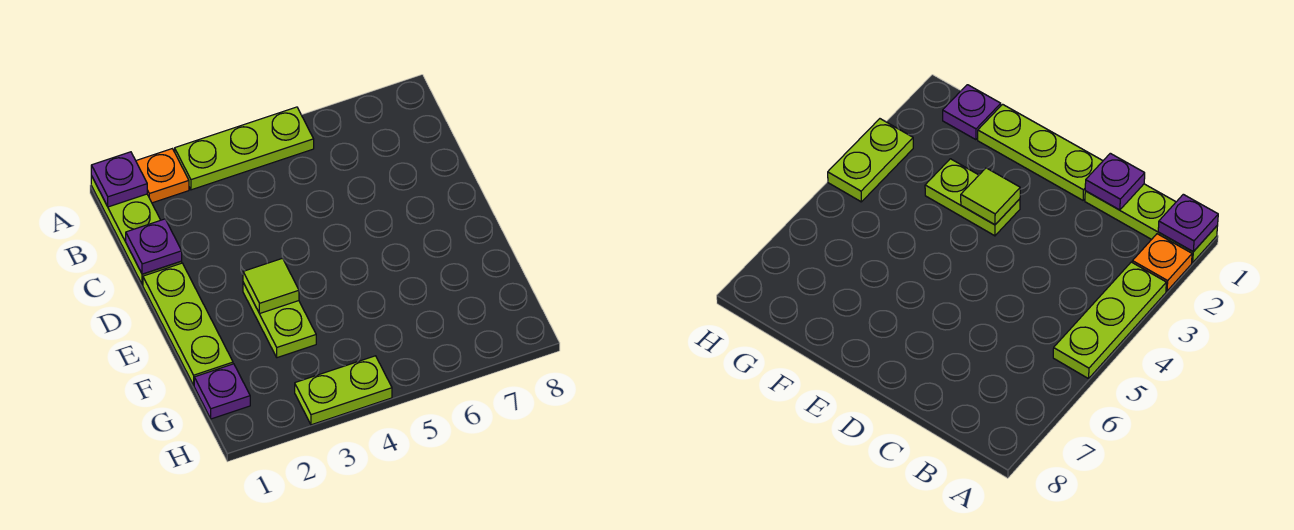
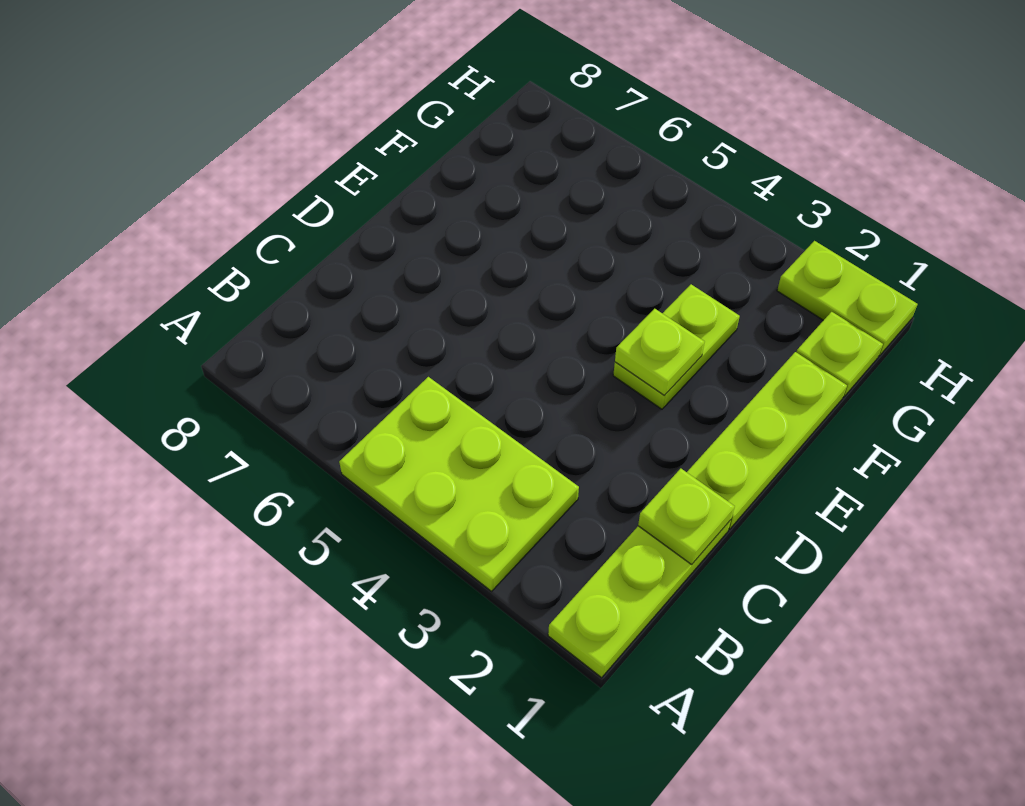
purple 1x1 plate [91,152,147,207] -> none
orange 1x1 plate [136,149,189,203] -> none
lime 1x3 plate [175,107,314,190] -> lime 2x3 plate [339,377,579,591]
purple 1x1 plate [126,219,182,274] -> lime 1x1 plate [638,469,735,564]
lime 1x1 tile [243,258,299,314] -> lime 1x1 plate [615,309,705,395]
purple 1x1 plate [194,364,250,419] -> lime 1x1 plate [796,312,883,397]
lime 1x2 plate [295,356,392,425] -> lime 1x2 plate moved to [777,241,917,356]

